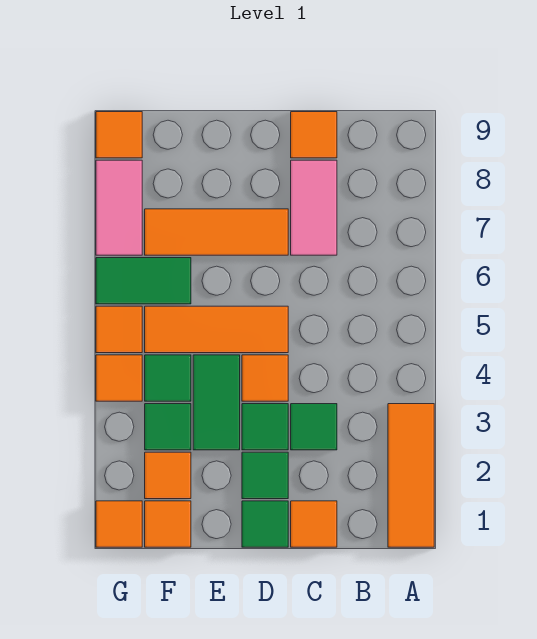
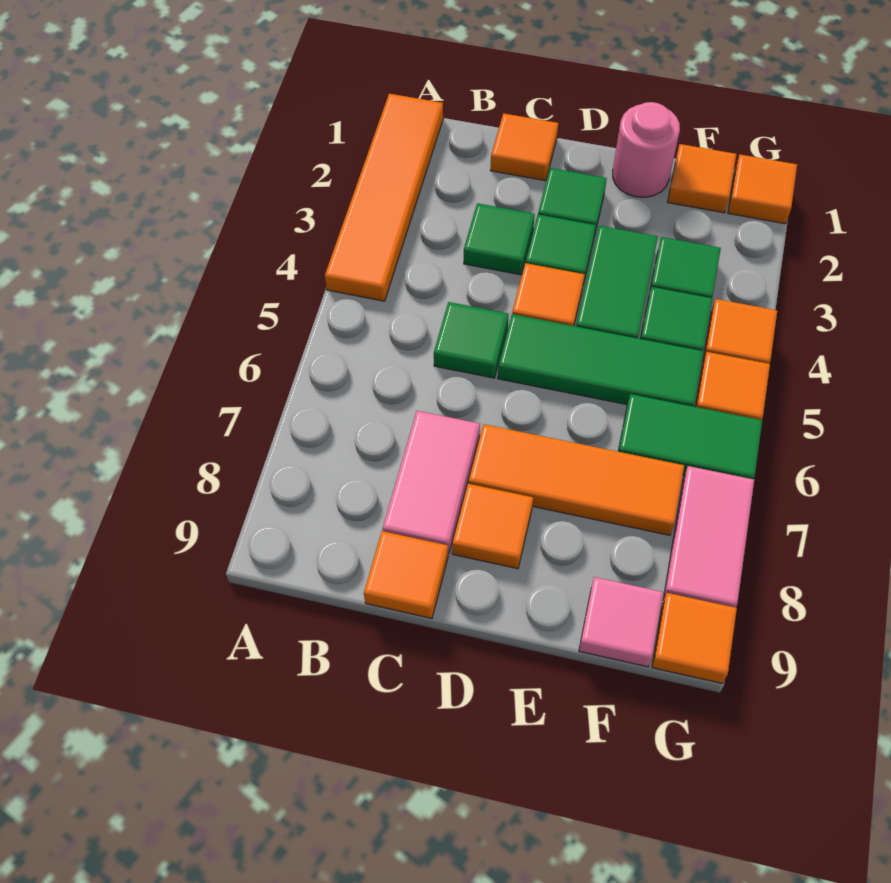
orange 1x3 tile [388,404,434,547] -> orange 1x4 tile [325,94,443,301]
green 1x1 tile [242,501,288,547] -> green 1x1 tile moved to [434,302,509,378]
orange 1x3 tile [145,306,288,353] -> green 1x3 tile [498,314,703,407]
none -> pink 1x1 round brick [613,102,680,197]
orange 1x1 tile [145,452,191,499] -> orange 1x1 tile moved to [452,484,533,569]
none -> pink 1x1 tile [579,577,663,667]

